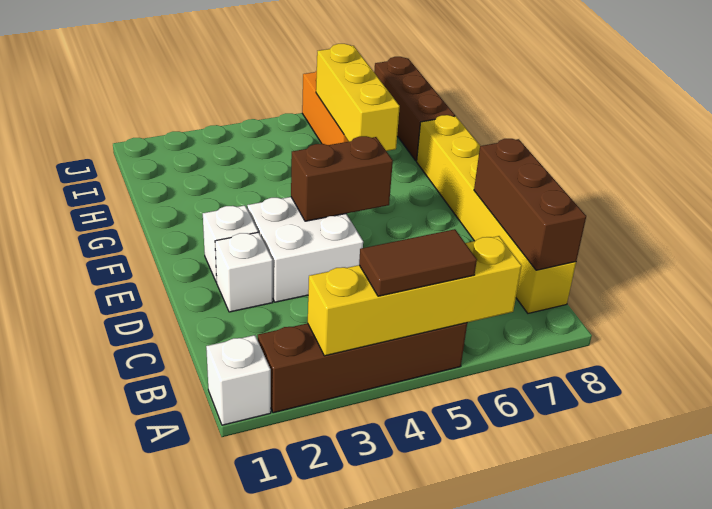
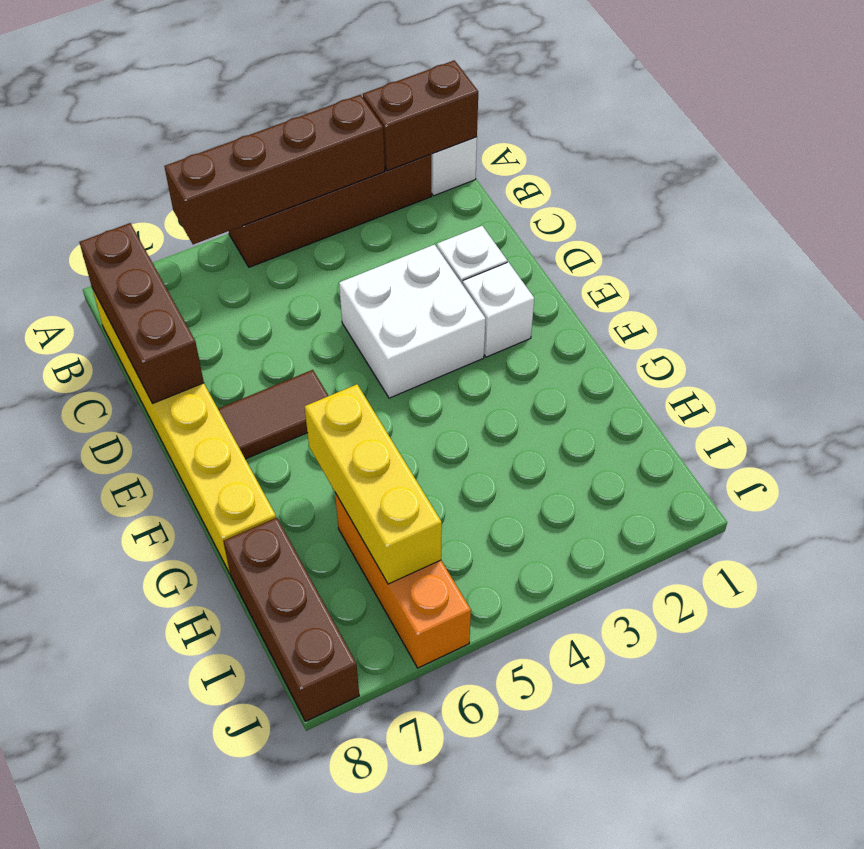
yellow 1x4 brick [308,236,522,356] -> brown 1x4 brick [164,95,385,244]
brown 1x2 tile [359,229,477,296] -> brown 1x2 tile moved to [218,370,328,459]
brown 1x2 brick [291,136,393,221] -> brown 1x2 brick moved to [363,60,478,171]

